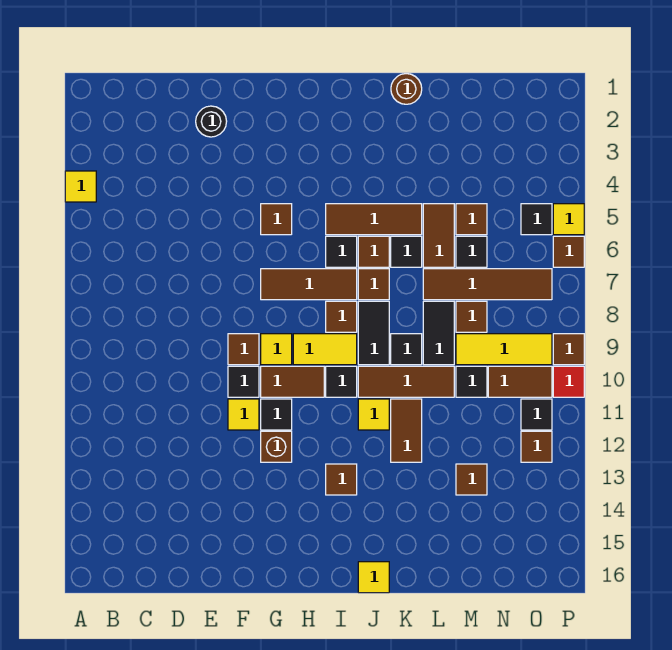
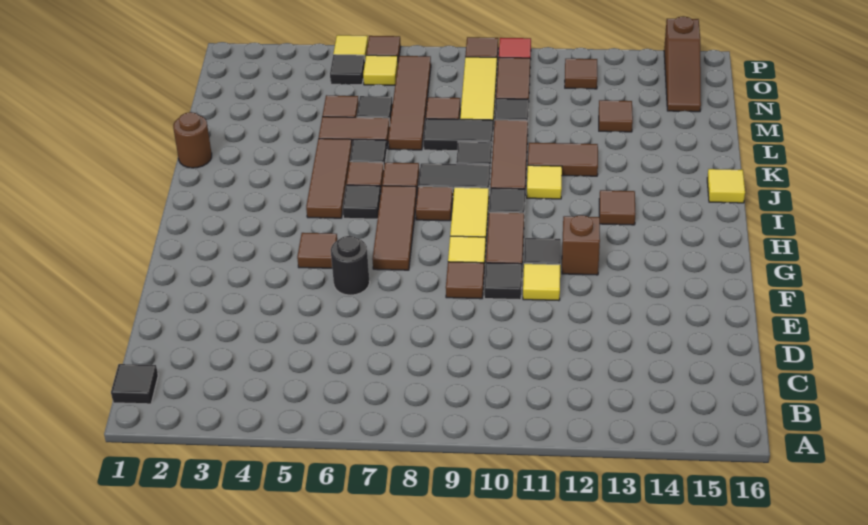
yellow 1x1 tile [65,171,96,202] -> yellow 1x1 tile moved to [363,55,398,85]
black 1x1 round brick [196,106,227,137] -> black 1x1 round brick moved to [331,236,370,295]
none -> brown 1x3 slope [664,16,701,112]
black 1x1 tile [521,399,552,430] -> black 1x1 tile moved to [111,364,158,404]

